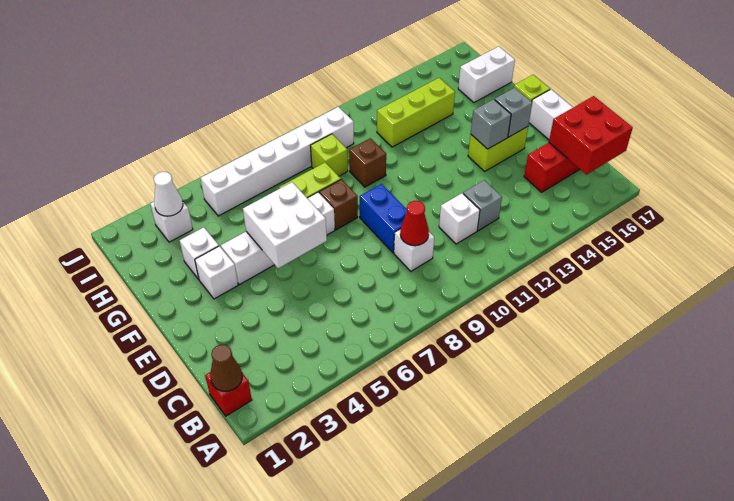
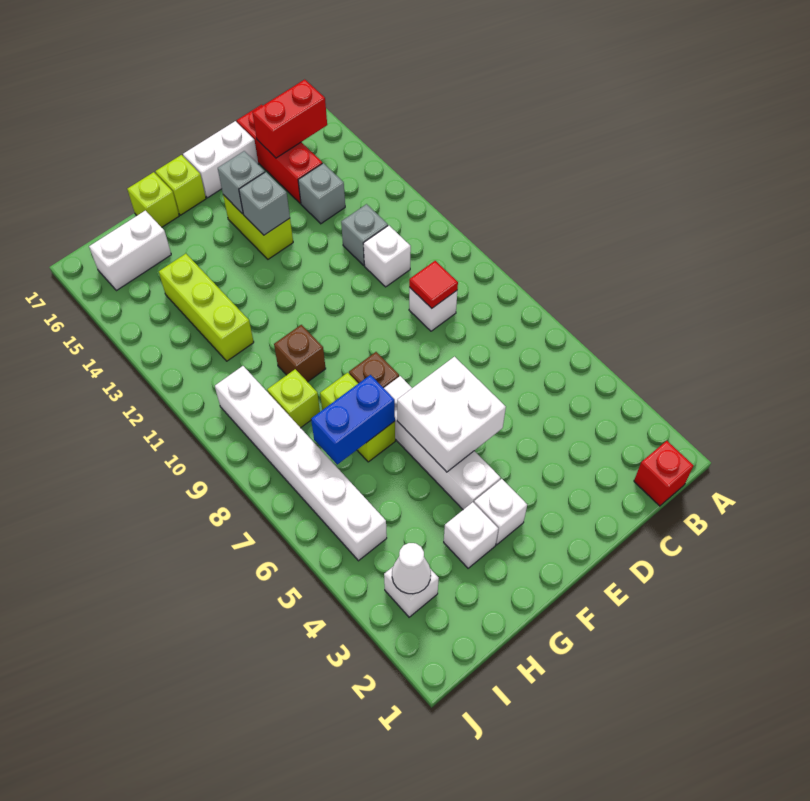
brown 1x1 cone [210,345,242,391] -> none
red 2x2 brick [549,96,633,175] -> red 1x2 brick [252,79,327,158]
red 1x1 cone [400,201,429,246] -> red 1x1 tile [409,261,458,308]
none -> grey 1x1 brick [298,163,345,224]
blue 1x2 brick [360,184,407,253] -> blue 1x2 brick moved to [311,375,395,464]
none -> lime 1x1 brick [127,172,179,227]
white 1x2 brick [458,46,515,102] -> white 1x2 brick turned to [89,211,171,291]

